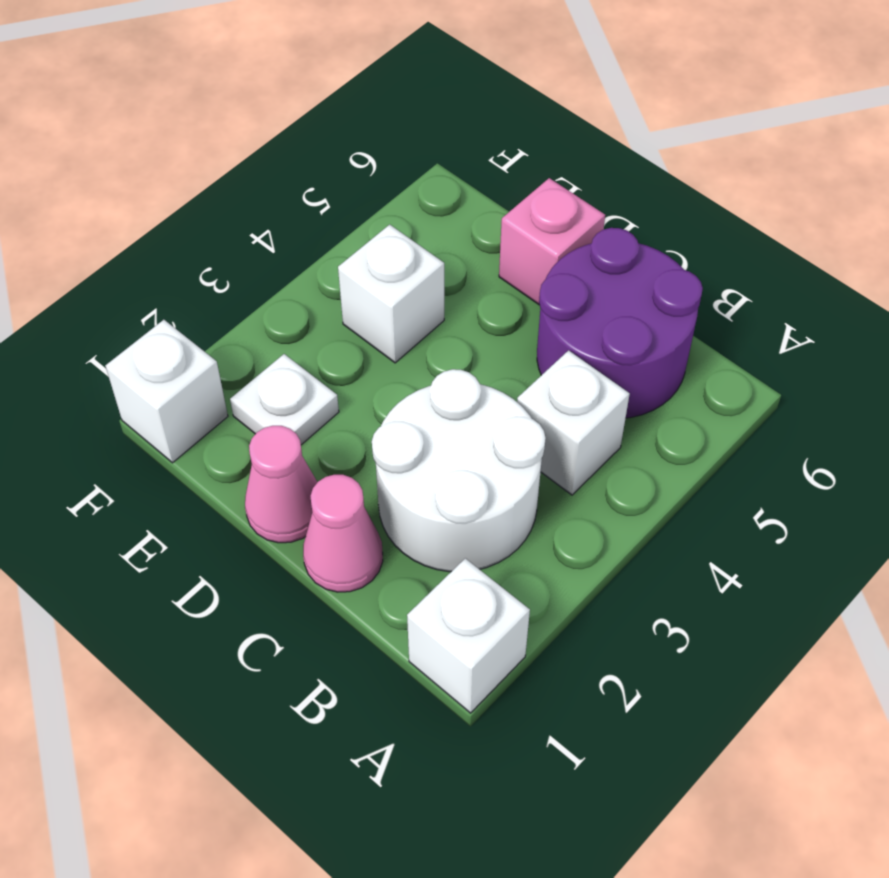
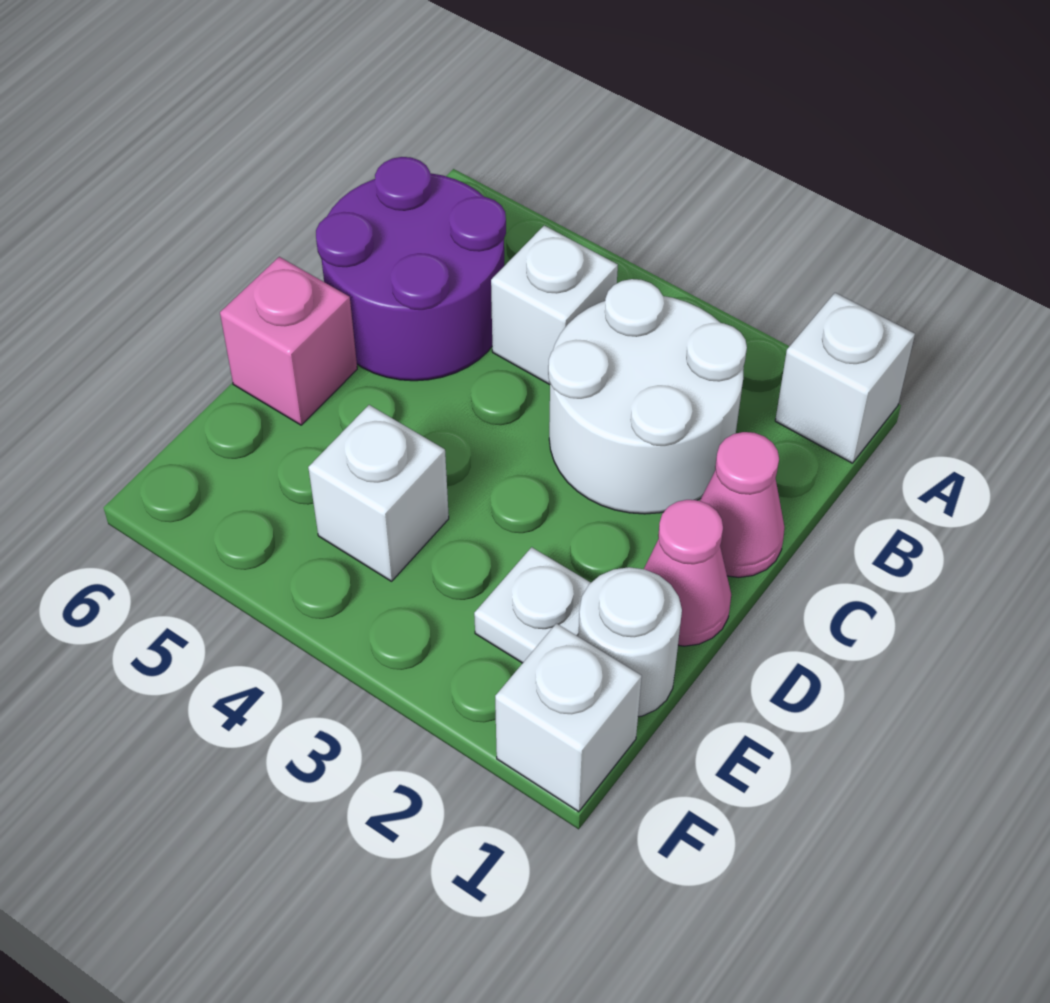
none -> white 1x1 round brick [578,567,682,717]

